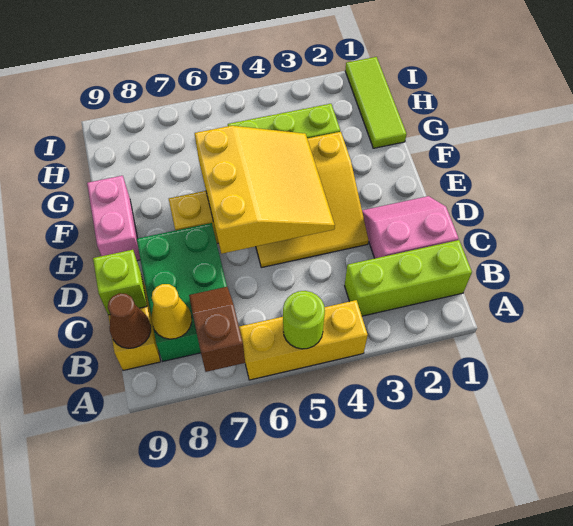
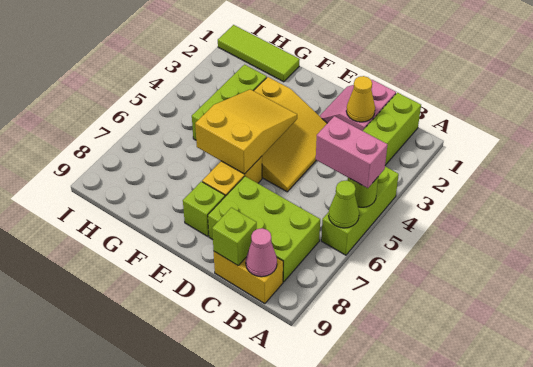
yellow 1x3 brick [239,300,368,380] -> lime 1x3 brick [321,167,399,255]
none -> lime 1x1 cone [329,180,359,228]
brown 1x2 slope [189,287,245,372] -> none
green 2x3 brick [137,223,227,361] -> lime 2x3 brick [208,176,320,282]
yellow 1x1 cone [151,284,192,339] -> yellow 1x1 cone moved to [346,76,375,122]
brown 1x1 cone [108,293,151,348] -> pink 1x1 cone [246,228,277,277]
yellow 3x3 slope [195,126,335,254] -> yellow 2x3 slope [195,89,297,174]
none -> lime 1x1 brick [183,182,225,237]
pink 1x2 brick [87,176,140,261] -> pink 1x2 brick moved to [316,116,387,188]

